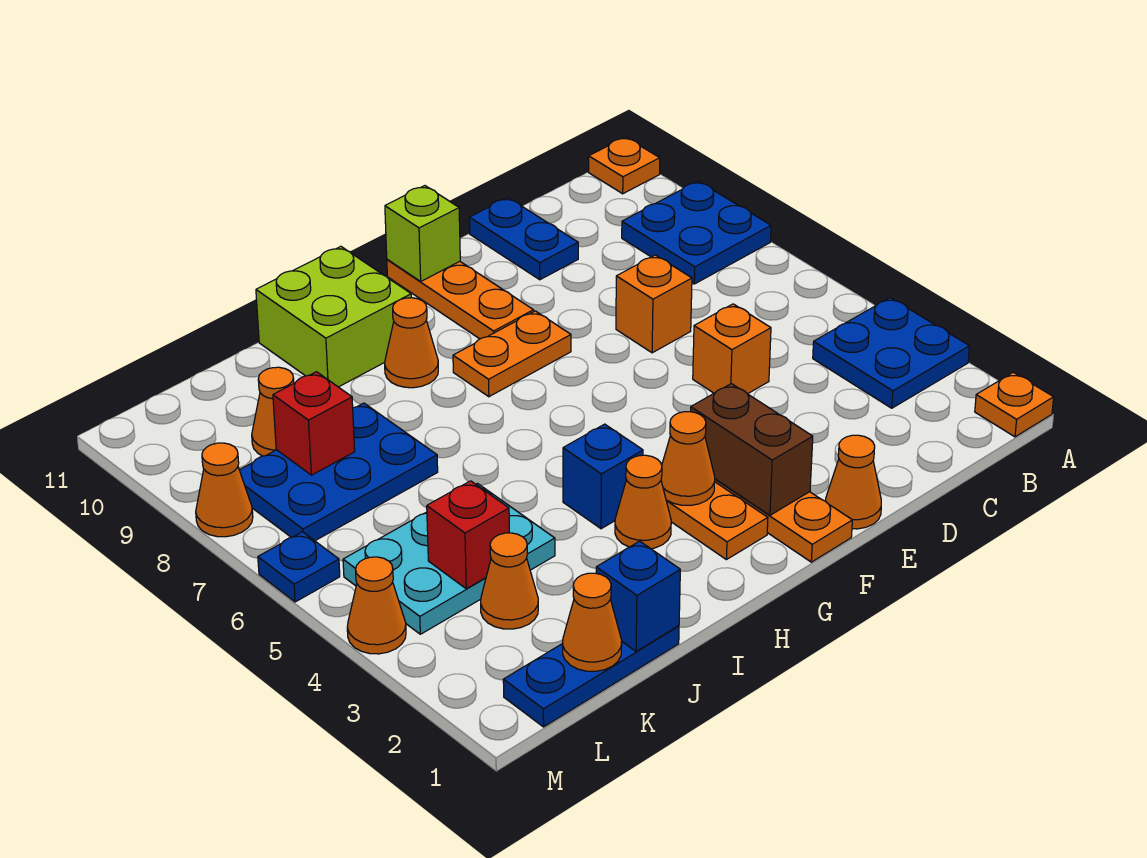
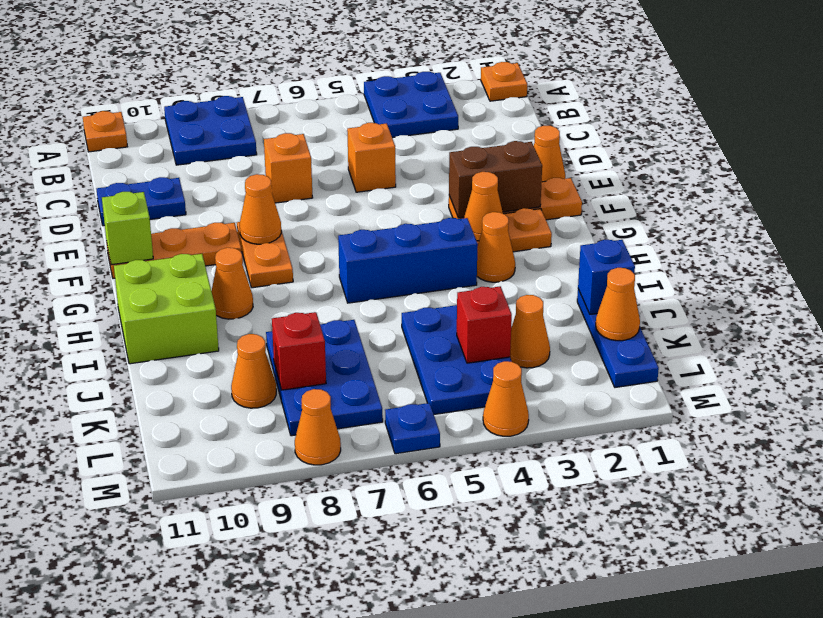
none -> orange 1x1 cone [240,174,281,244]
blue 1x1 brick [563,424,643,529] -> blue 1x3 brick [338,218,478,303]
cyan 2x3 plate [343,484,555,634] -> blue 2x3 plate [402,305,512,414]

